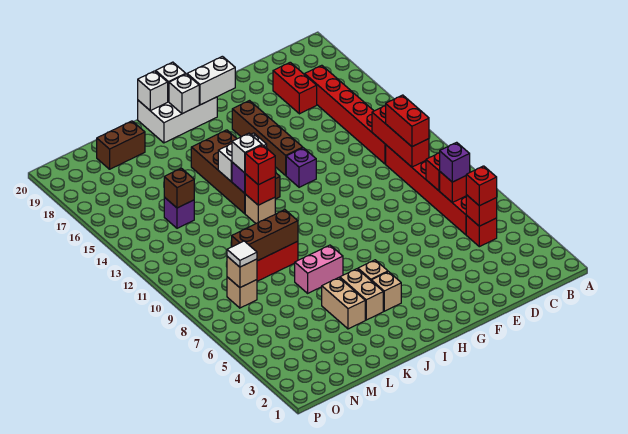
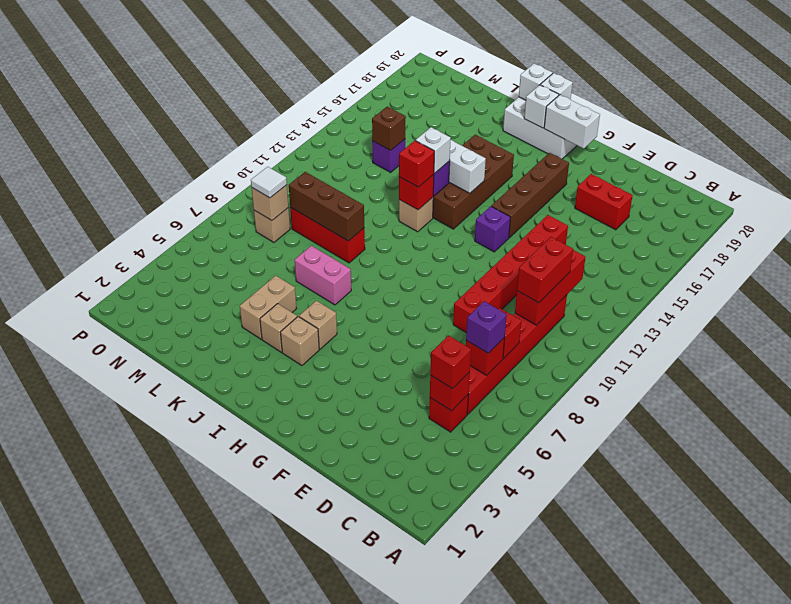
red 1x6 brick [305,65,386,164] -> red 1x6 brick moved to [453,215,568,333]
red 1x2 brick [273,62,317,114] -> red 1x2 brick turned to [575,174,633,230]
tan 1x2 brick [340,269,383,320] -> tan 1x1 brick [260,304,297,352]
brown 1x2 brick [97,121,145,169] -> none

